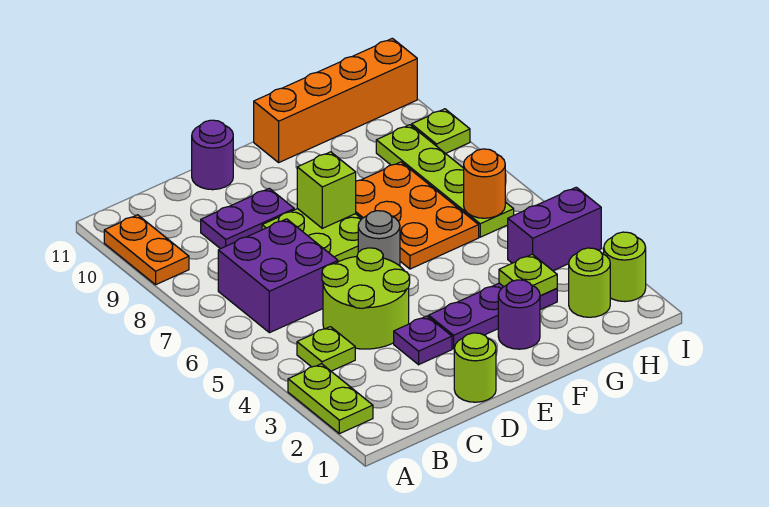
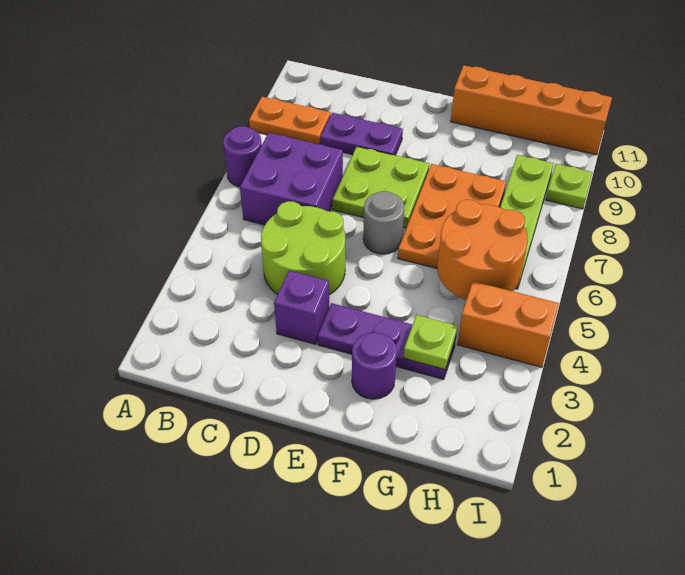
lime 1x2 plate [288,364,373,434] -> none
orange 1x2 plate [104,215,189,285] -> orange 1x2 plate turned to [249,97,331,144]
lime 1x1 plate [297,327,355,371] -> none
lime 1x1 round brick [454,333,496,402] -> none
purple 1x1 plate [394,316,452,365] -> purple 1x1 brick [274,271,329,344]
purple 1x1 round brick [192,120,233,190] -> purple 1x1 round brick moved to [223,126,262,187]
lime 1x1 brick [297,152,356,228] -> none
lime 1x1 round brick [569,248,610,317] -> none
purple 1x2 brick [508,187,601,271] -> orange 1x2 brick [457,281,559,367]
orange 1x1 round brick [464,149,505,218] -> orange 2x2 round brick [437,199,528,300]
lime 1x1 round brick [604,232,646,301] -> none

